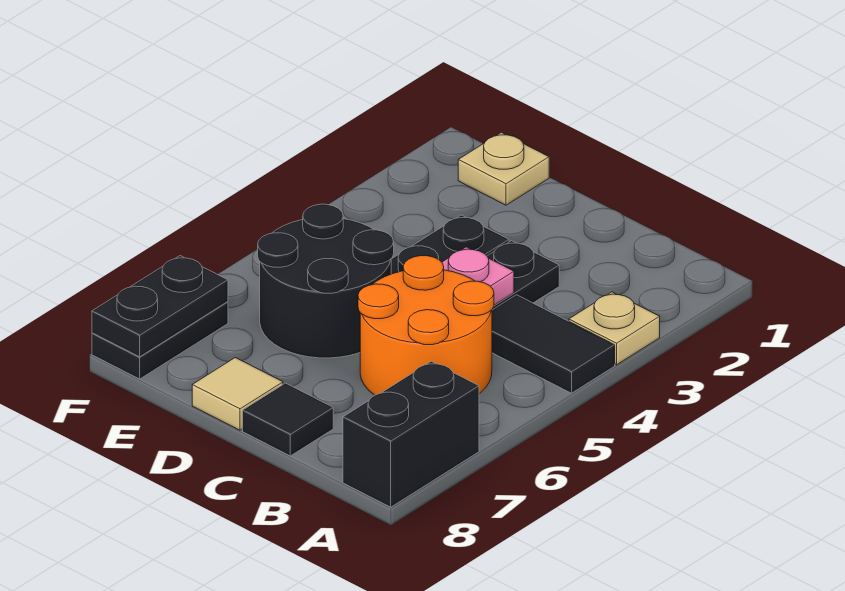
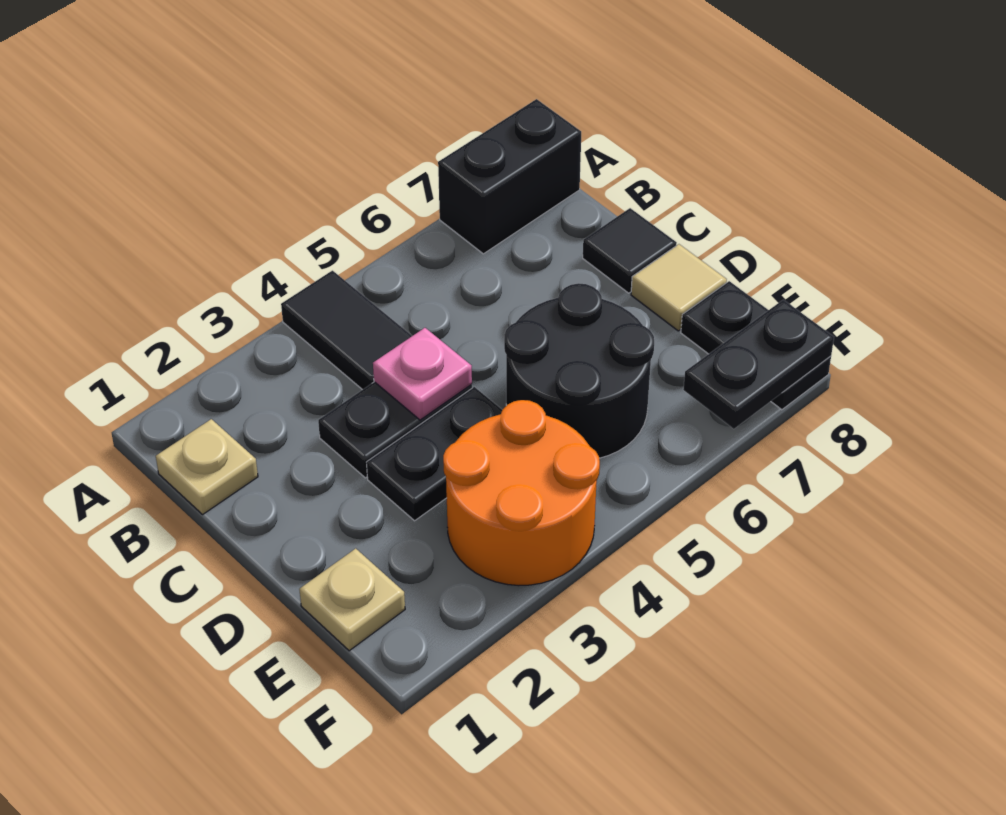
tan 1x1 plate [569,292,660,365] -> tan 1x1 plate moved to [156,419,258,515]
orange 2x2 round brick [358,256,494,395] -> orange 2x2 round brick moved to [443,400,600,586]
black 1x2 plate [92,302,228,379] -> black 1x2 plate turned to [681,281,831,410]

